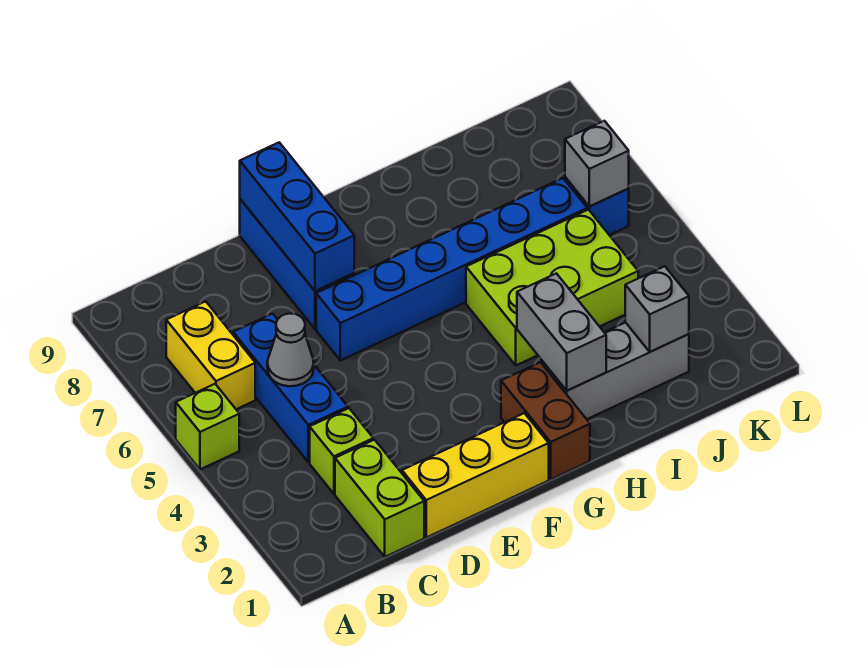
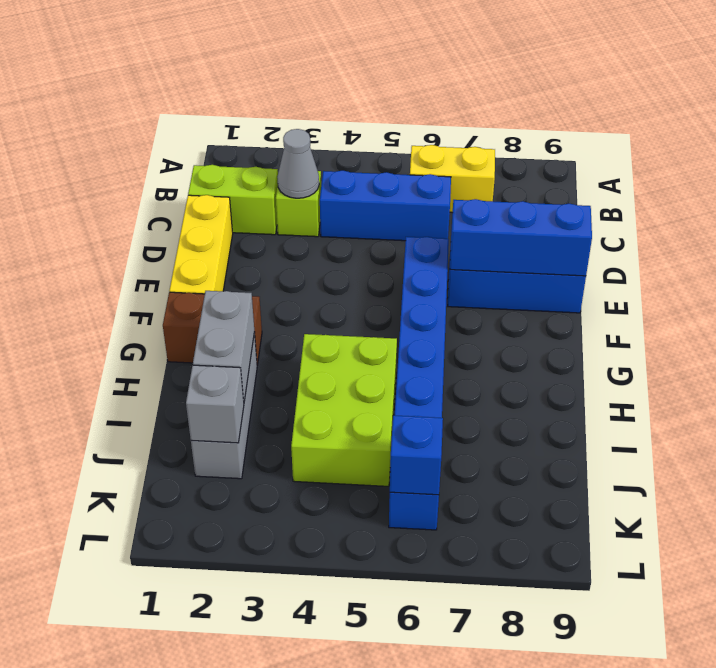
lime 1x1 brick [176,384,239,469] -> none
grey 1x1 cone [267,313,314,386] -> grey 1x1 cone moved to [277,129,319,198]
grey 1x2 brick [517,273,606,391] -> grey 1x2 brick turned to [193,291,254,401]
grey 1x1 brick [565,121,629,206] -> blue 1x1 brick [390,415,443,495]

